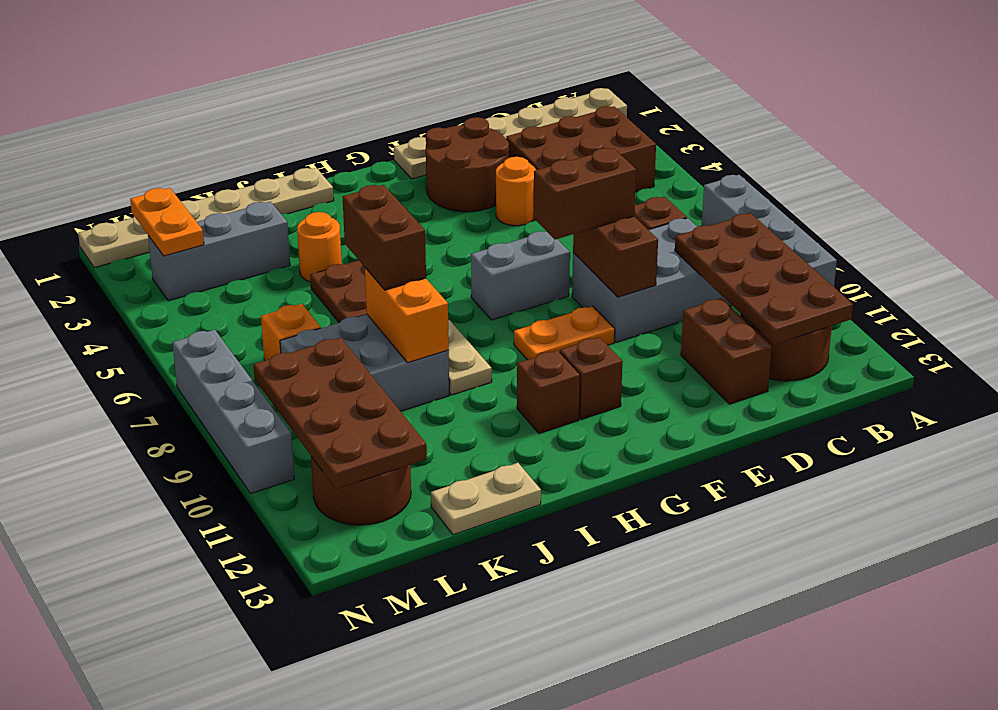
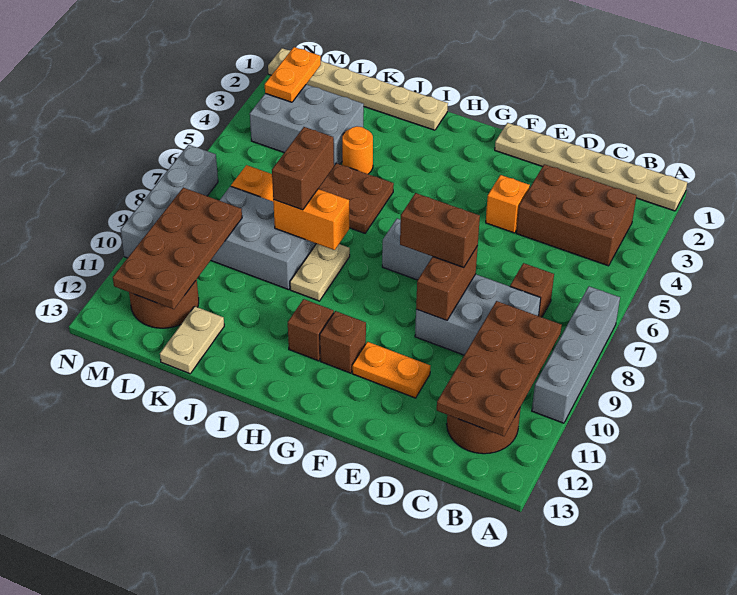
brown 1x2 brick [681,298,772,404] -> none
brown 2x2 round brick [426,117,509,212] -> none
orange 1x1 round brick [496,157,537,226] -> orange 1x1 brick [486,175,530,233]
orange 1x2 plate [514,306,615,360] -> orange 1x2 plate moved to [352,342,430,398]
orange 1x2 brick [365,268,449,363] -> orange 1x2 brick turned to [273,189,349,250]
tan 1x2 plate [431,463,541,535] -> tan 1x2 plate turned to [160,306,224,374]
grey 1x3 brick [148,202,290,301] -> grey 2x3 brick [250,84,364,165]

